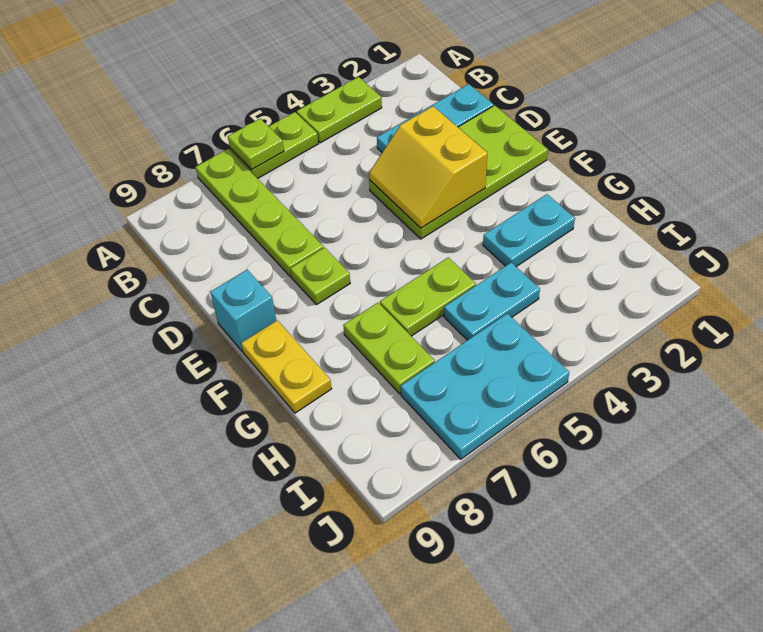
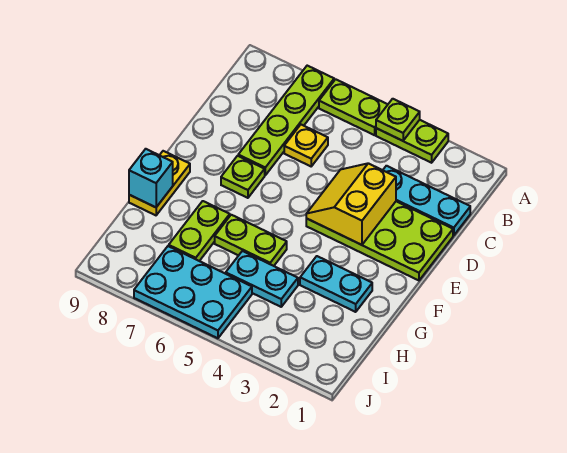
lime 1x1 plate [228,119,284,170] -> lime 1x1 plate moved to [376,99,420,141]
none -> yellow 1x1 plate [284,125,328,166]
cyan 1x1 brick [210,270,276,351] -> cyan 1x1 brick moved to [129,149,173,207]

